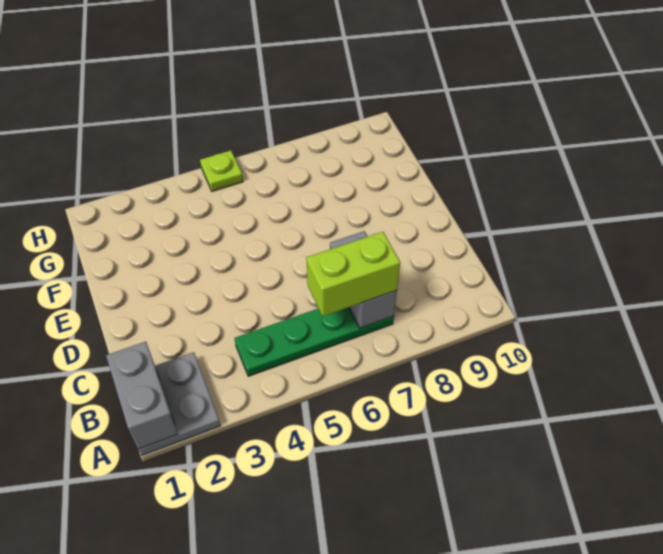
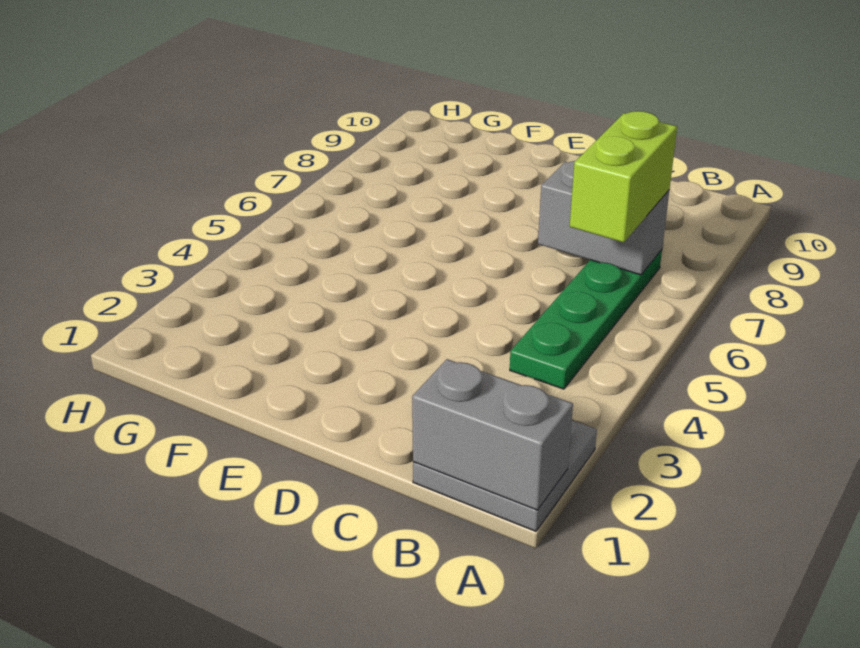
lime 1x1 plate [200,150,243,192] -> none

